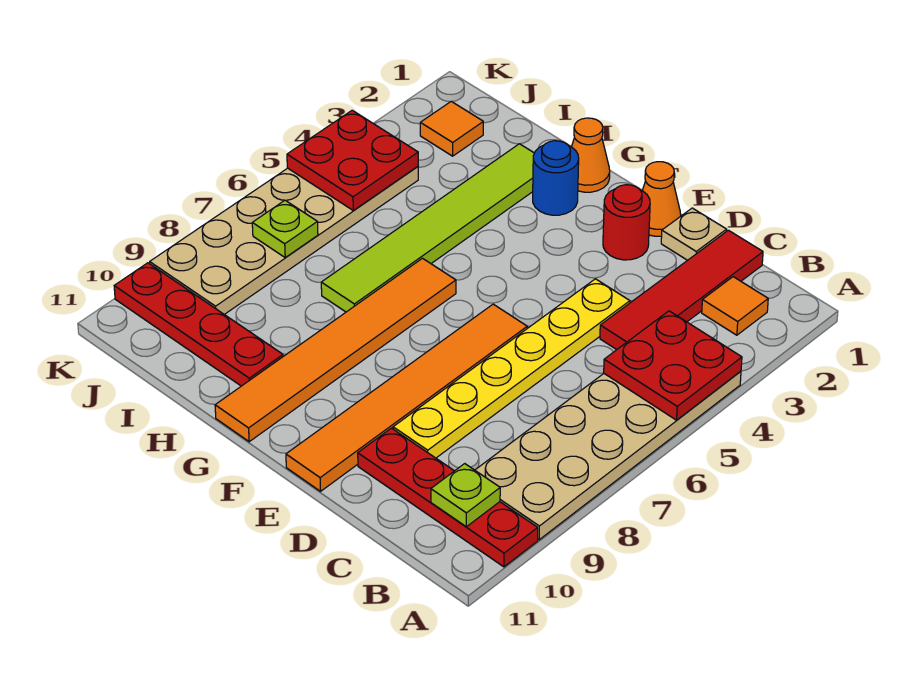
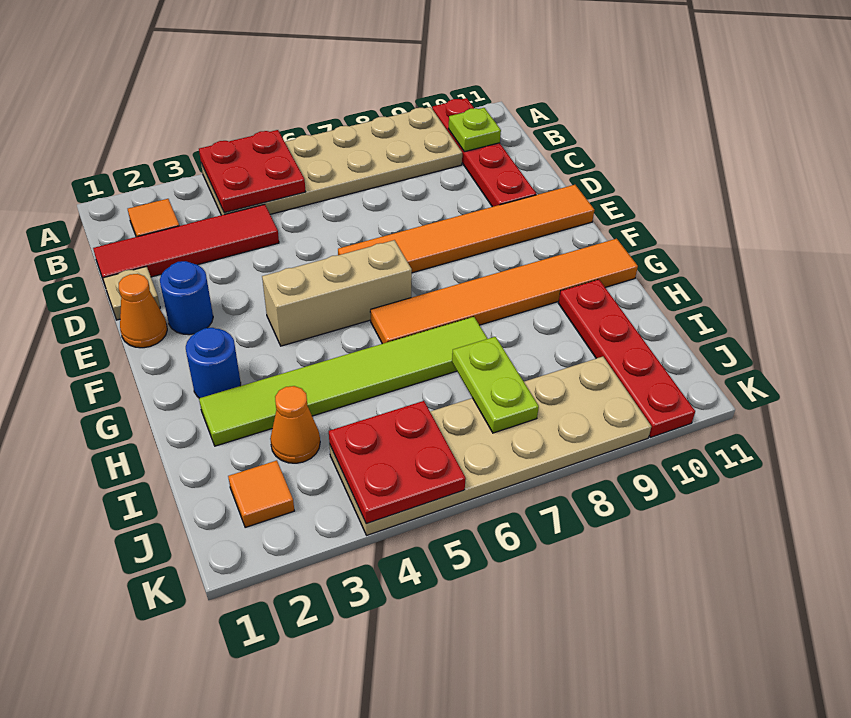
yellow 1x6 plate [393,279,630,458] -> none
red 1x1 round brick [603,185,650,260] -> blue 1x1 round brick [160,261,213,335]
none -> tan 1x3 brick [262,240,412,346]
orange 1x1 cone [572,118,610,192] -> orange 1x1 cone moved to [270,386,320,463]
lime 1x1 plate [252,200,318,258] -> lime 1x2 plate [452,337,539,433]

